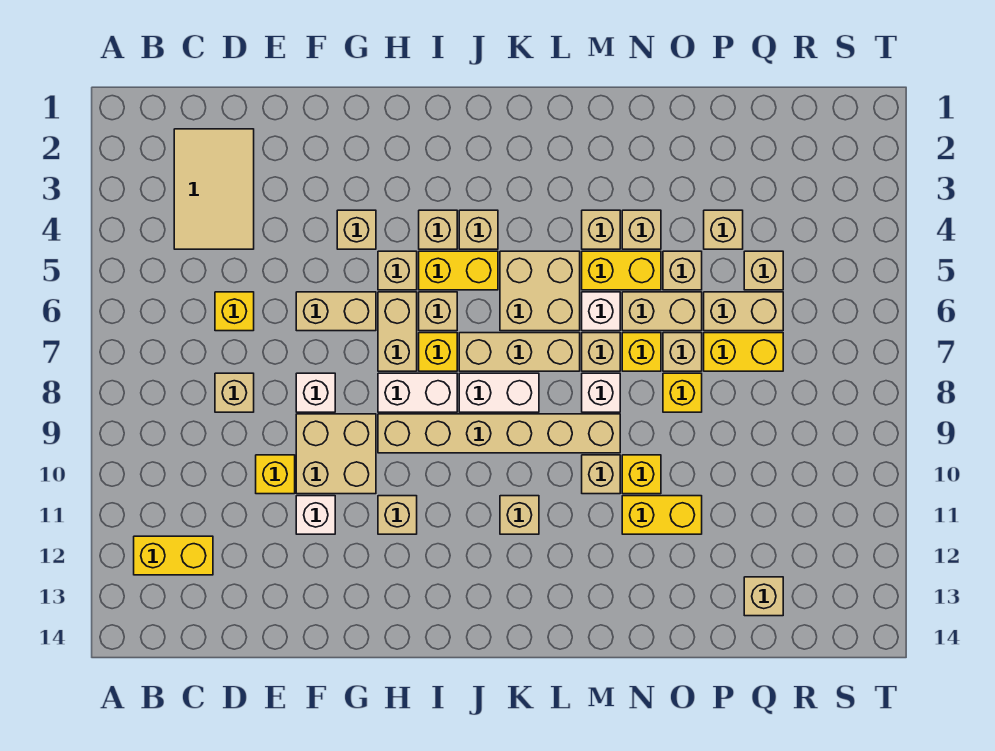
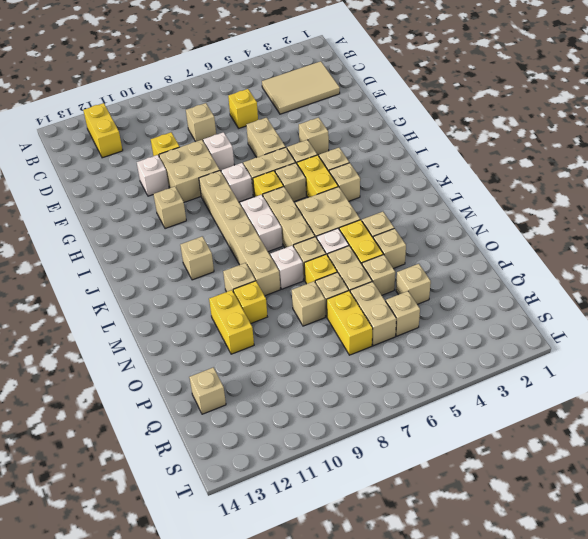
white 1x2 brick [378,373,457,412] -> white 1x1 brick [221,163,253,202]
yellow 1x1 brick [663,373,702,412] -> tan 1x1 brick [292,281,325,326]

